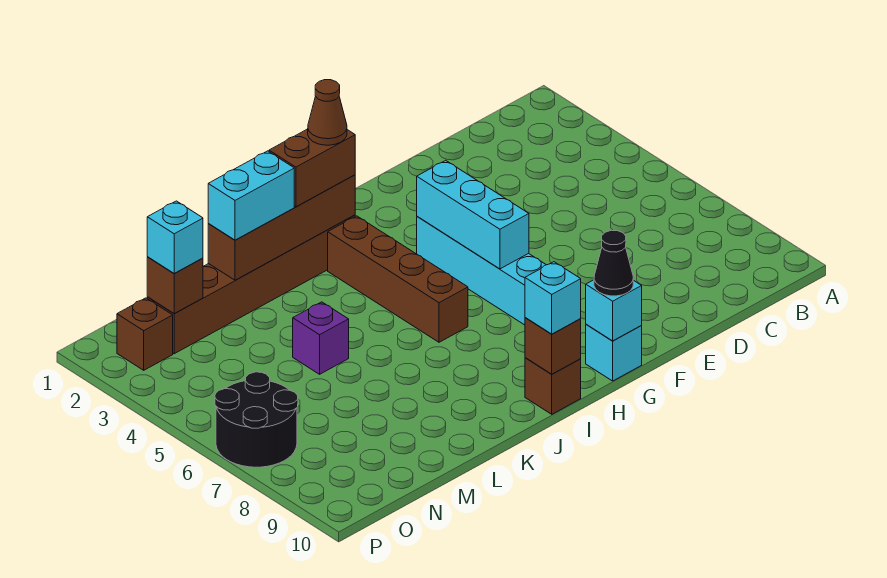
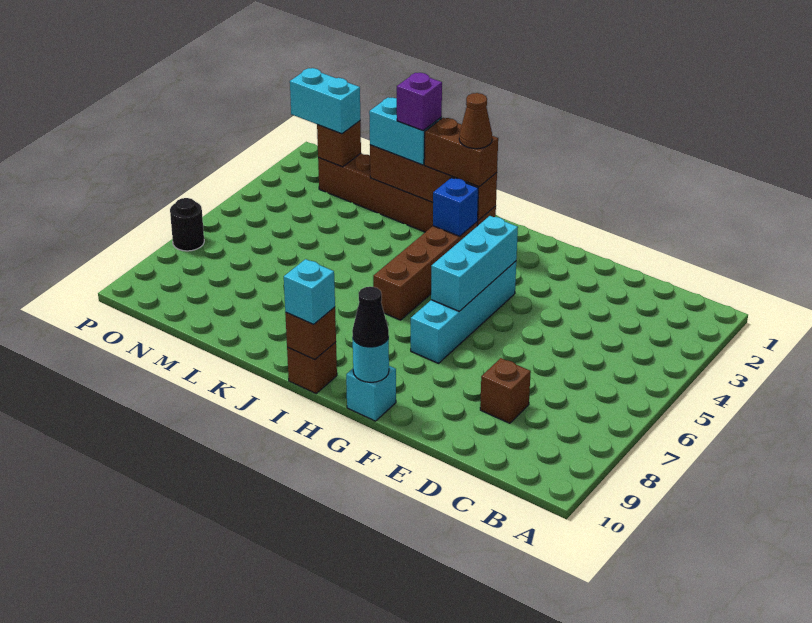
cyan 1x1 brick [586,280,642,341] -> cyan 1x1 round brick [353,337,389,382]
none -> blue 1x1 brick [433,178,478,236]
purple 1x1 brick [293,302,349,374] -> purple 1x1 brick moved to [397,73,442,131]
cyan 1x1 brick [147,201,203,273] -> cyan 1x2 brick [290,68,360,134]
brown 1x1 brick [117,298,173,370] -> brown 1x1 brick moved to [480,358,531,423]
black 2x2 round brick [215,372,298,467] -> black 1x1 round brick [170,198,204,251]

